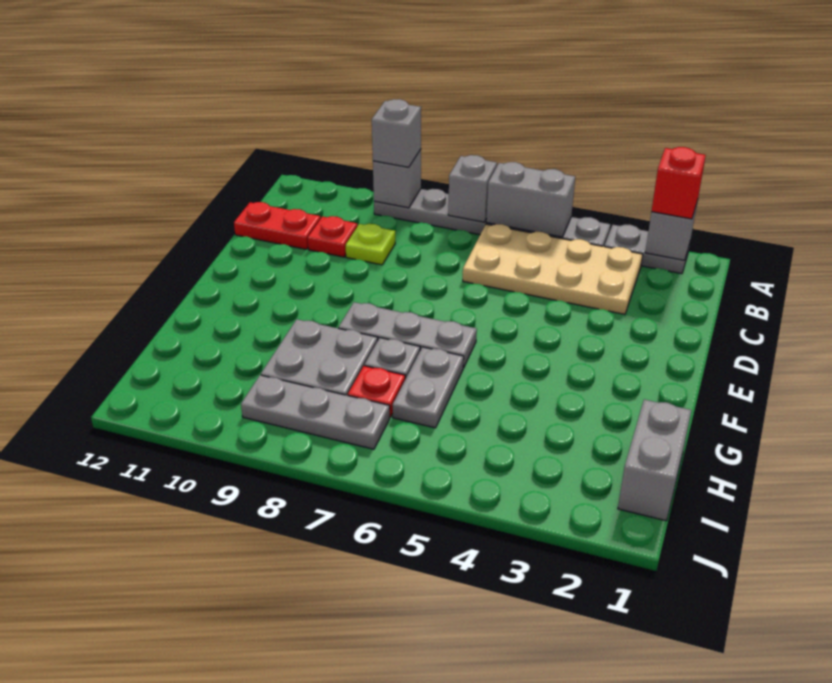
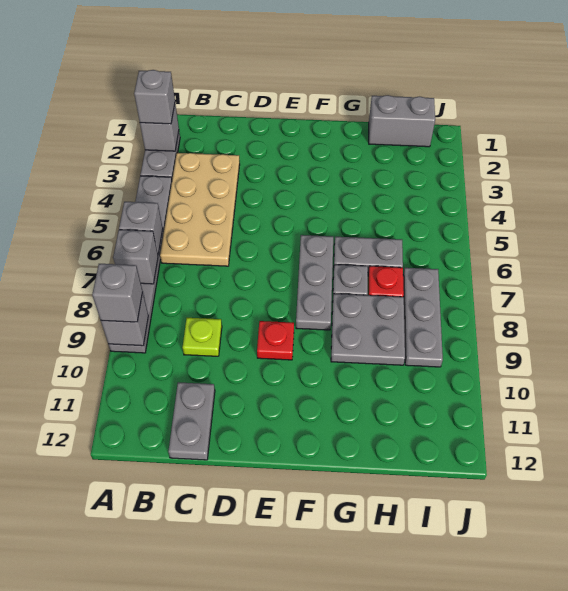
red 1x1 brick [652,147,706,219] -> grey 1x1 brick [134,70,175,124]
grey 1x2 brick [486,162,575,237] -> grey 1x1 brick [119,202,163,254]
red 1x1 plate [308,216,358,257] -> red 1x1 plate moved to [257,321,294,360]
red 1x2 plate [234,202,321,249] -> grey 1x2 plate [168,382,215,460]

